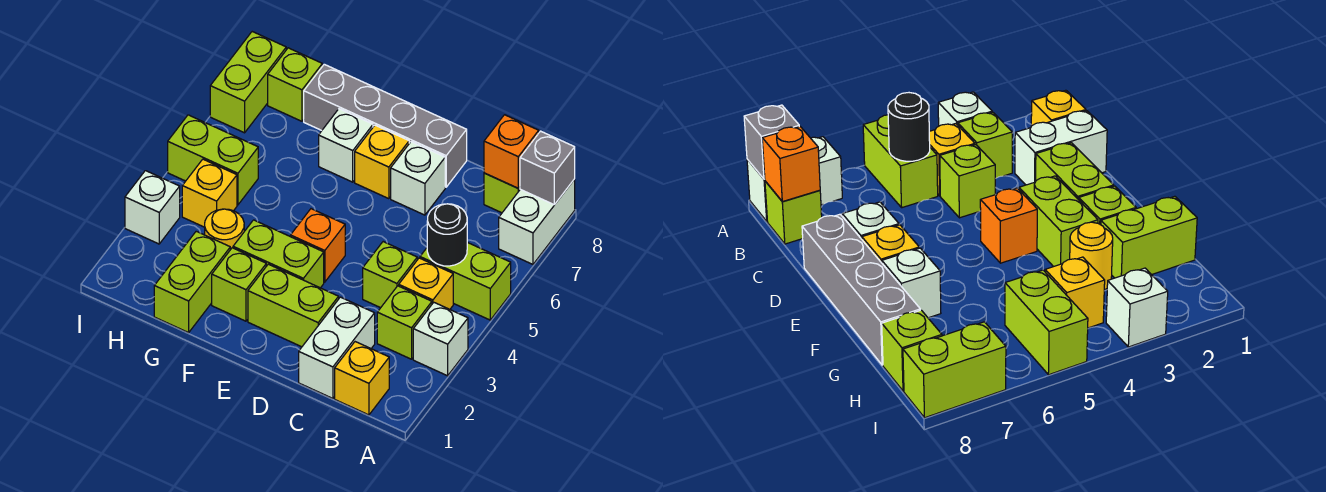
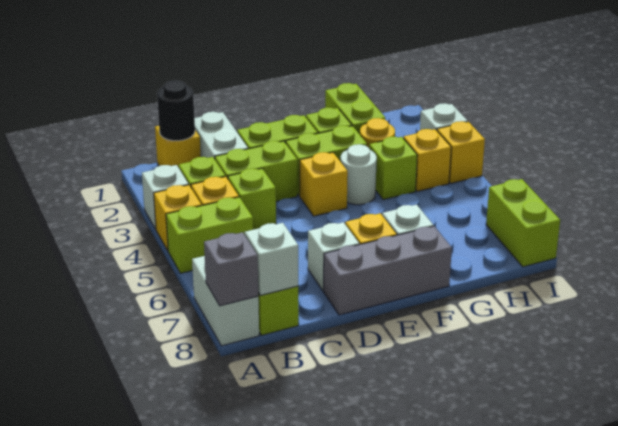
none -> yellow 1x1 brick [154,185,202,250]
black 1x1 round brick [427,204,467,266] -> black 1x1 round brick moved to [157,81,195,141]
orange 1x1 brick [484,115,539,188] -> white 1x1 brick [245,223,298,295]
grey 1x4 brick [304,64,467,187] -> grey 1x3 brick [324,226,452,315]
orange 1x1 brick [291,209,345,282] -> yellow 1x1 brick [300,152,348,216]
none -> white 1x1 round brick [341,144,377,205]
lime 1x2 brick [168,115,258,205] -> lime 1x2 brick moved to [215,141,297,201]
lime 1x1 brick [268,48,322,121] -> lime 1x1 brick moved to [369,137,417,200]
none -> yellow 1x1 brick [437,121,485,183]

